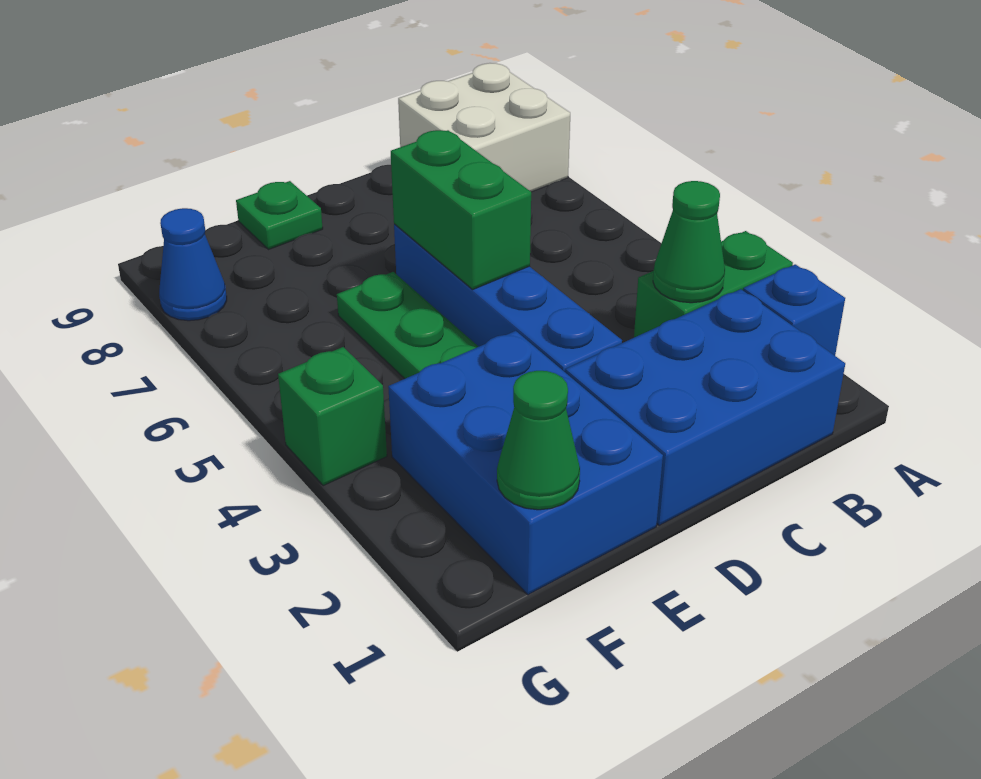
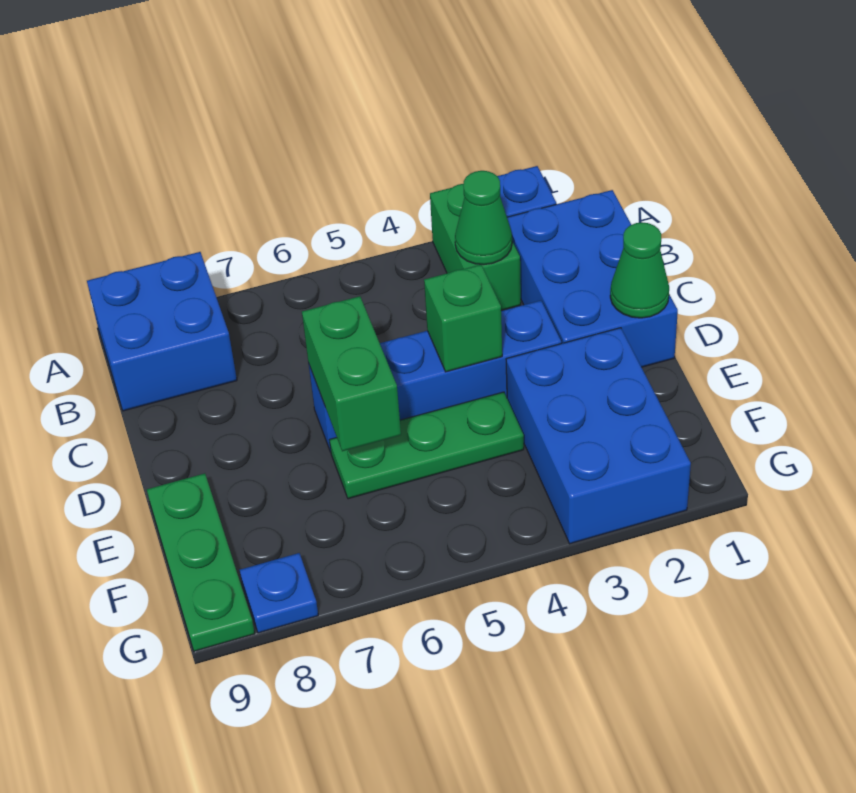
white 2x2 brick [398,63,570,192] -> blue 2x2 brick [87,252,237,411]
green 1x2 brick [391,130,531,289] -> green 1x2 brick turned to [302,296,401,451]
blue 2x3 brick [388,331,663,595] -> blue 2x3 brick turned to [506,328,691,544]
green 1x1 plate [236,181,323,250] -> green 1x3 plate [147,473,255,651]
green 1x1 cone [497,371,580,510] -> green 1x1 cone moved to [610,222,669,318]
green 1x1 brick [278,347,387,486] -> green 1x1 brick moved to [424,265,502,372]
blue 1x1 cone [159,208,227,321] -> blue 1x1 plate [240,553,318,633]

